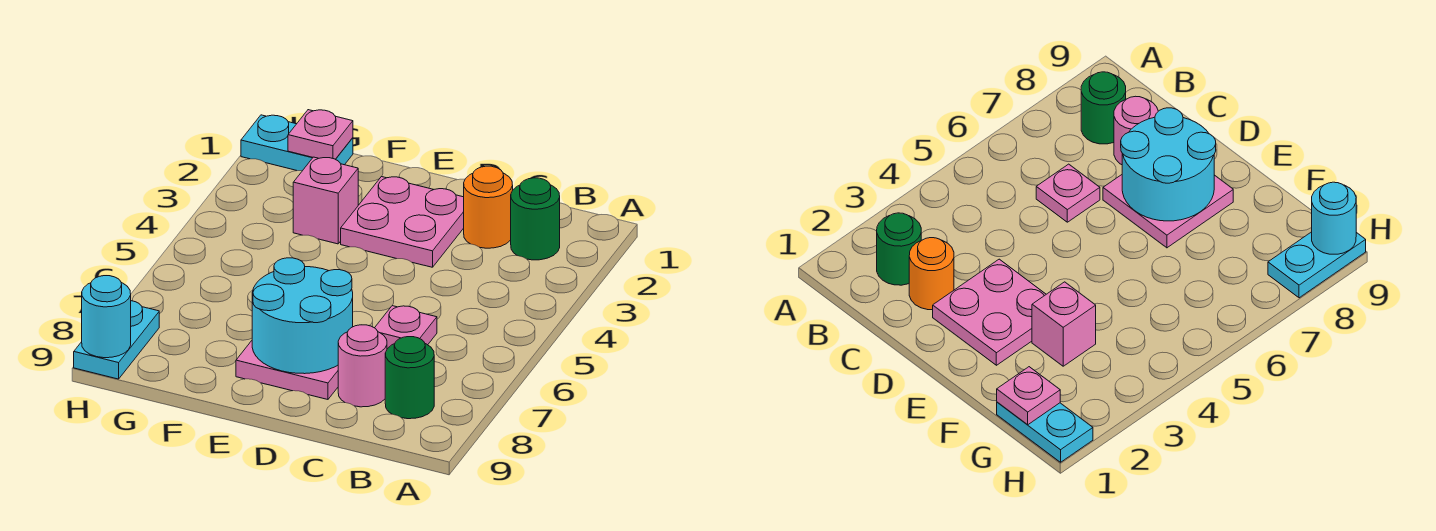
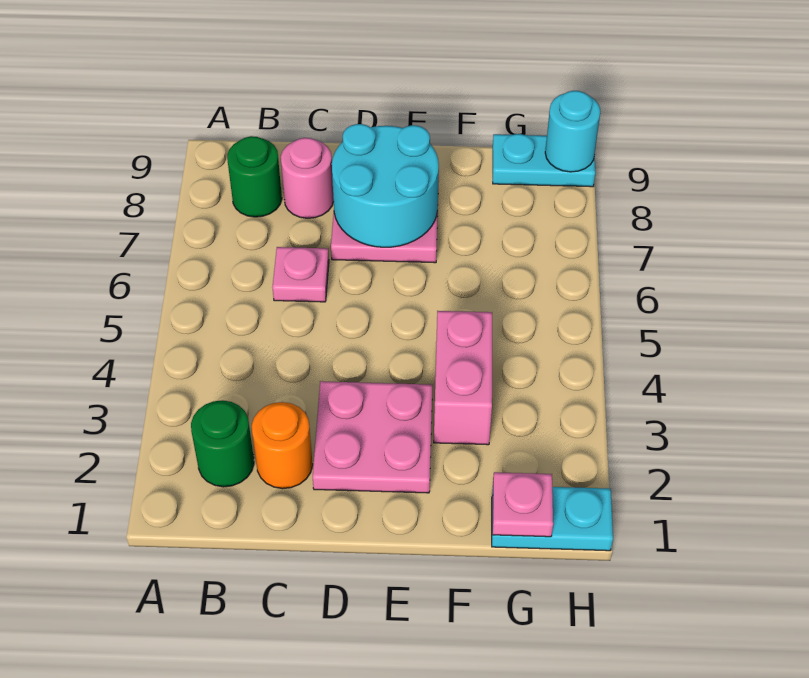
pink 1x1 brick [293,157,358,244] -> pink 1x2 brick [434,311,492,445]
cyan 1x2 plate [74,301,159,379] -> cyan 1x2 plate turned to [493,134,595,187]

